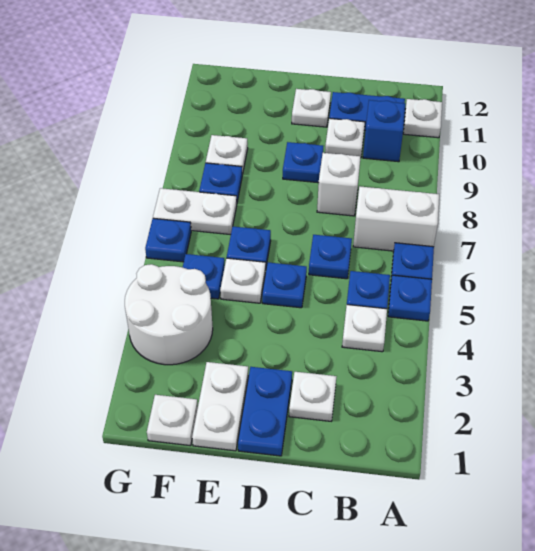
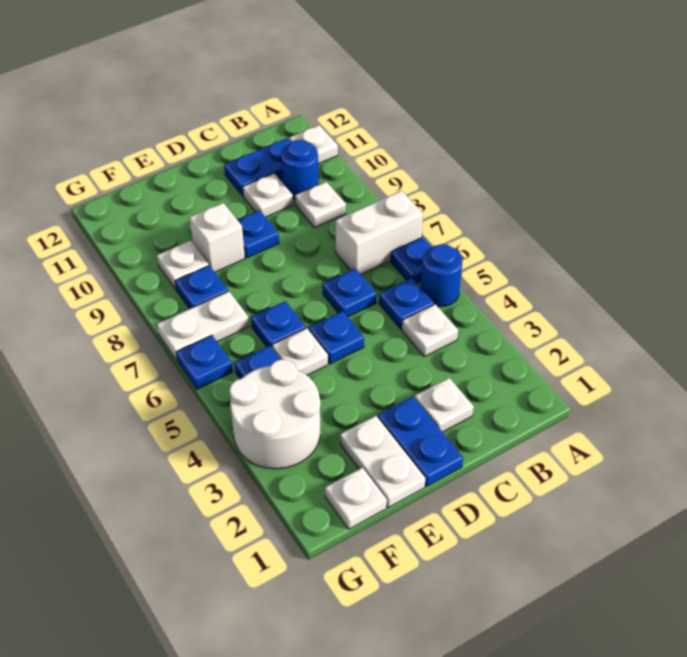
blue 1x1 plate [388,275,432,321] -> blue 1x1 round brick [421,244,463,307]
blue 1x1 brick [363,100,405,162] -> blue 1x1 round brick [281,140,319,199]
white 1x1 brick [317,153,361,216] -> white 1x1 brick moved to [189,203,245,272]
white 1x1 plate [292,89,331,127] -> white 1x1 plate moved to [295,182,346,228]

